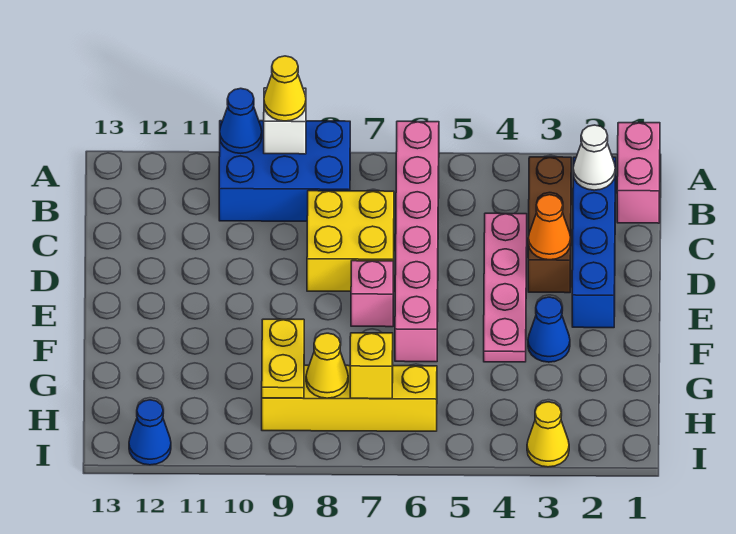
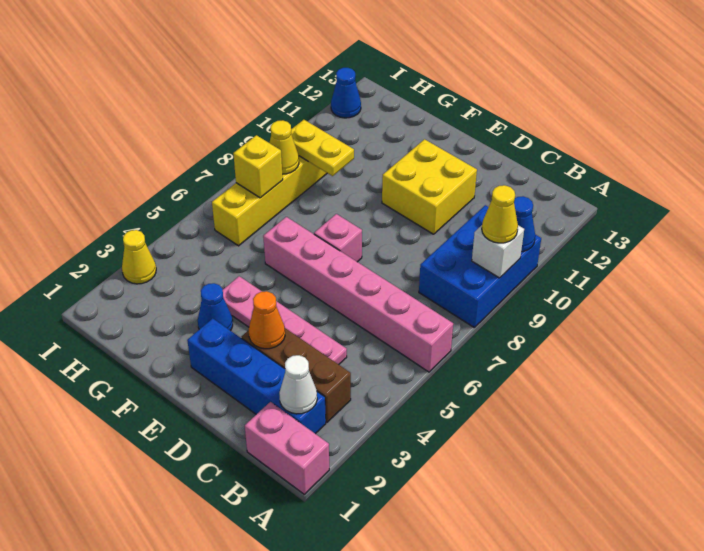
yellow 2x2 brick [307,191,394,291] -> yellow 2x2 brick moved to [382,139,477,234]

